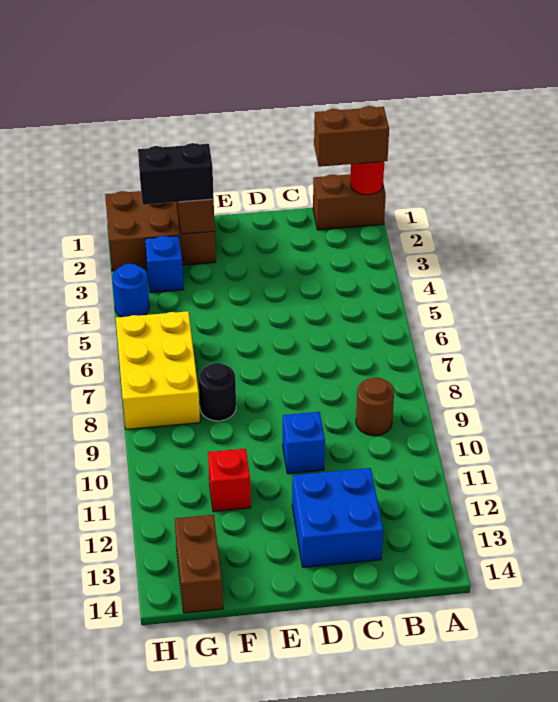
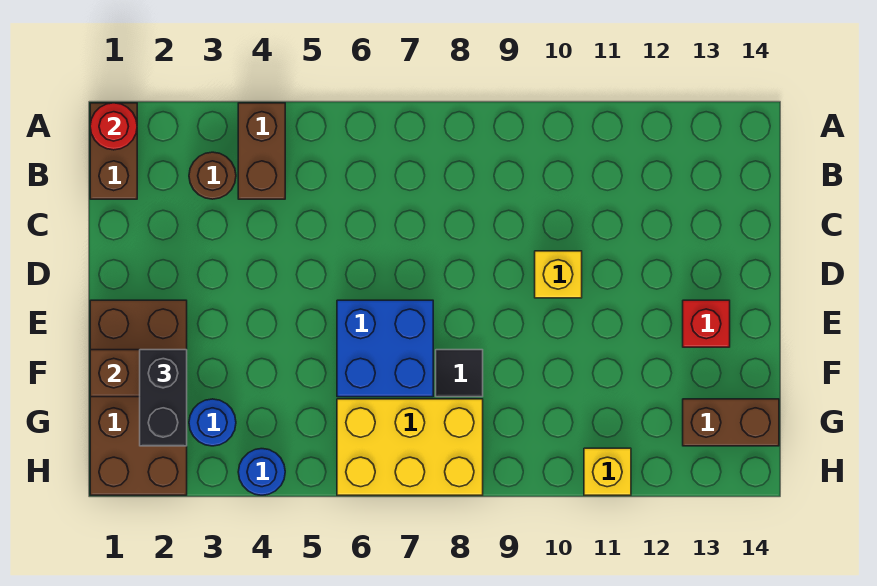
brown 1x2 brick [314,106,389,167] -> brown 1x2 brick moved to [238,103,285,199]
brown 1x1 round brick [356,377,394,436] -> brown 1x1 round brick moved to [189,152,236,199]
blue 2x2 brick [292,468,383,567] -> blue 2x2 brick moved to [337,300,433,397]
blue 1x1 brick [283,412,325,474] -> yellow 1x1 brick [535,251,582,298]
brown 2x3 brick [105,191,216,271] -> brown 2x4 brick [90,300,187,495]
black 1x1 round brick [199,363,236,421] -> black 1x1 tile [436,350,483,397]
red 1x1 brick [208,449,251,512] -> red 1x1 brick moved to [683,300,730,347]
blue 1x1 brick [145,236,184,293] -> blue 1x1 round brick [189,399,236,446]
none -> yellow 1x1 brick [584,448,631,495]

